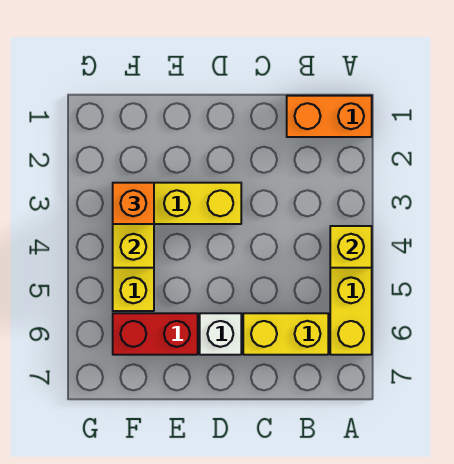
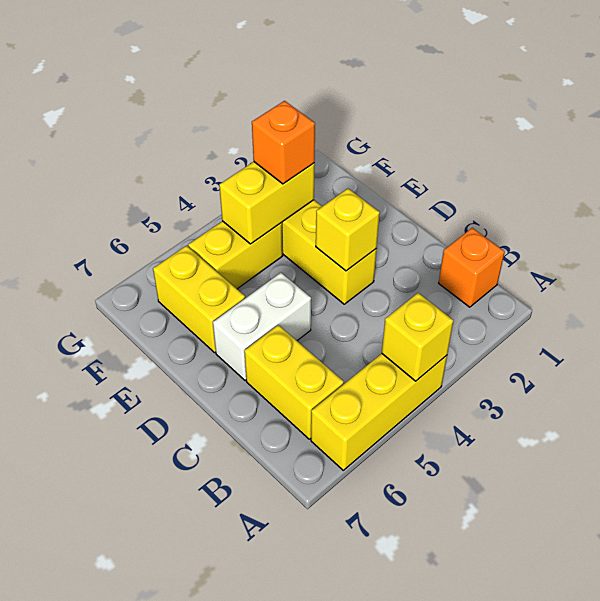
orange 1x2 brick [287,96,372,137] -> orange 1x1 brick [439,228,505,307]
none -> yellow 1x1 brick [316,189,380,271]
white 1x1 brick [200,313,241,355] -> white 1x2 brick [213,273,311,380]
red 1x2 brick [113,313,198,355] -> yellow 1x2 brick [153,246,245,353]

